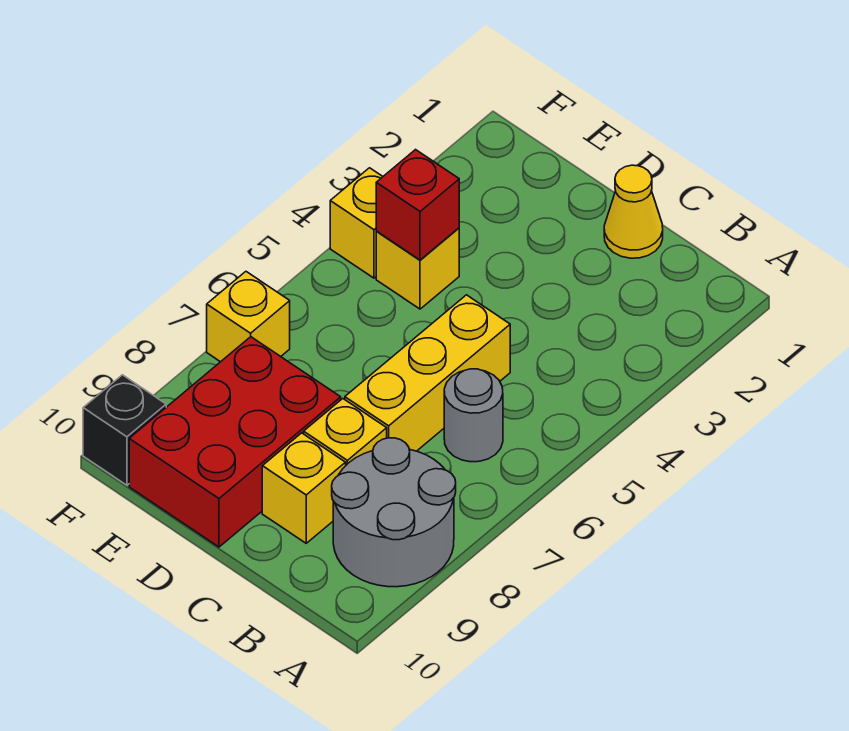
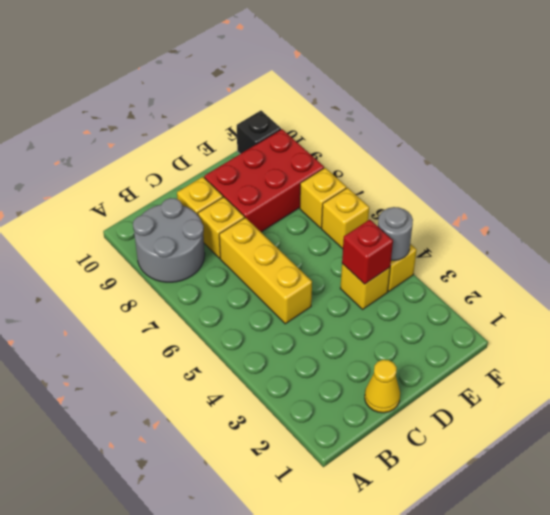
grey 1x1 round brick [444,369,503,462] -> grey 1x1 round brick moved to [378,207,413,261]
red 2x3 brick [129,337,341,547] -> red 2x3 brick turned to [204,129,324,232]
none -> yellow 1x1 brick [322,188,369,249]

